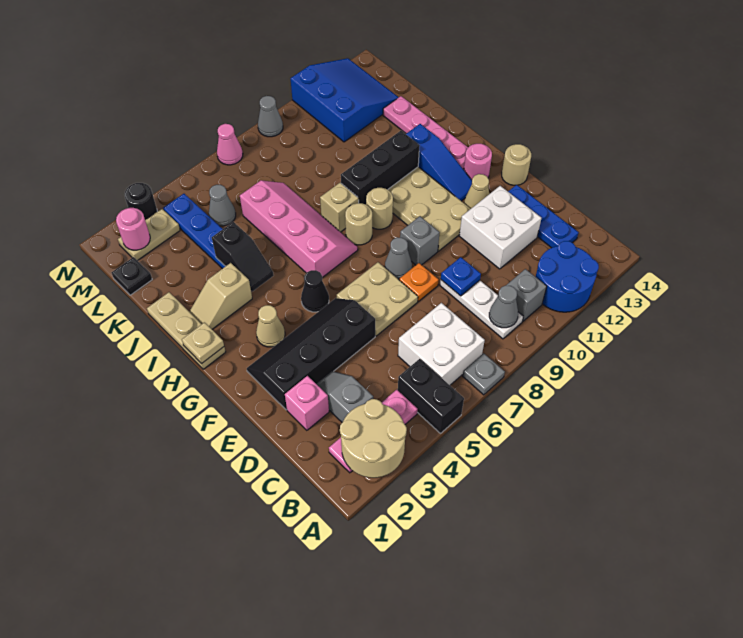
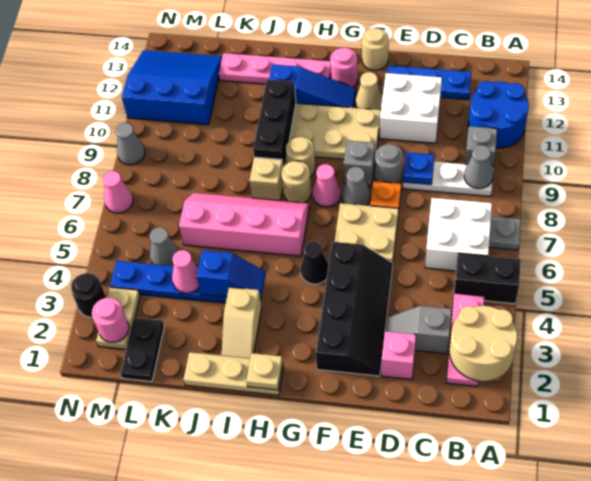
black 2x4 slope [247,298,375,410] -> black 2x4 slope turned to [316,242,393,376]
none -> grey 1x1 round brick [375,144,404,183]
tan 1x1 cone [256,305,285,347] -> none
none -> pink 1x1 cone [313,164,341,207]
black 1x2 slope [212,222,274,291] -> blue 1x2 slope [197,250,266,300]
none -> pink 1x1 cone [172,250,199,293]
black 1x1 plate [111,257,152,295] -> black 1x2 plate [120,318,164,382]

